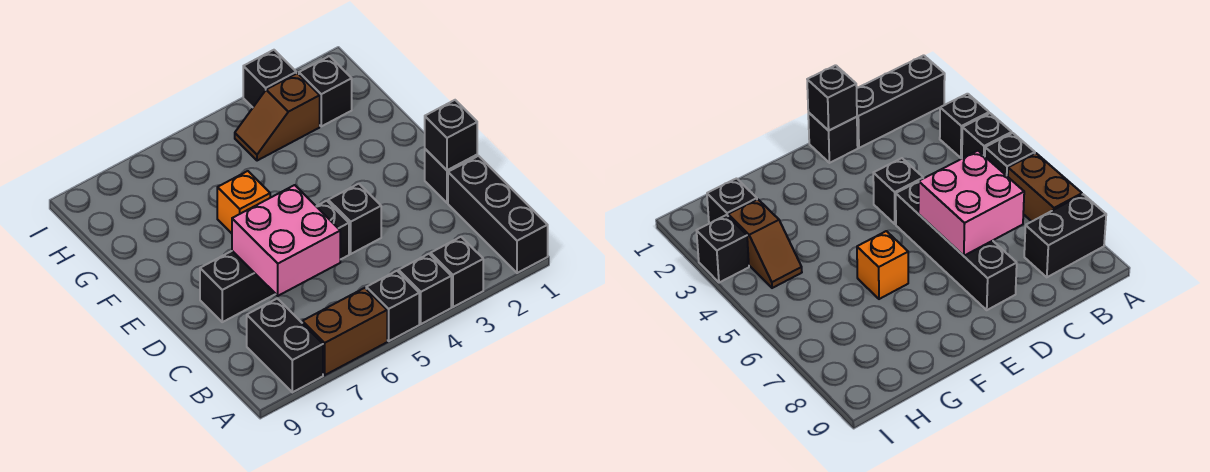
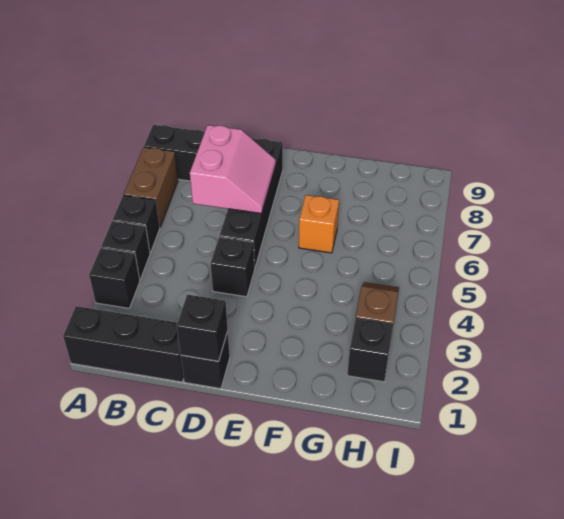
pink 2x2 brick [232,185,340,296] -> pink 2x2 slope [190,125,276,214]
black 1x1 brick [243,50,296,107] -> none

